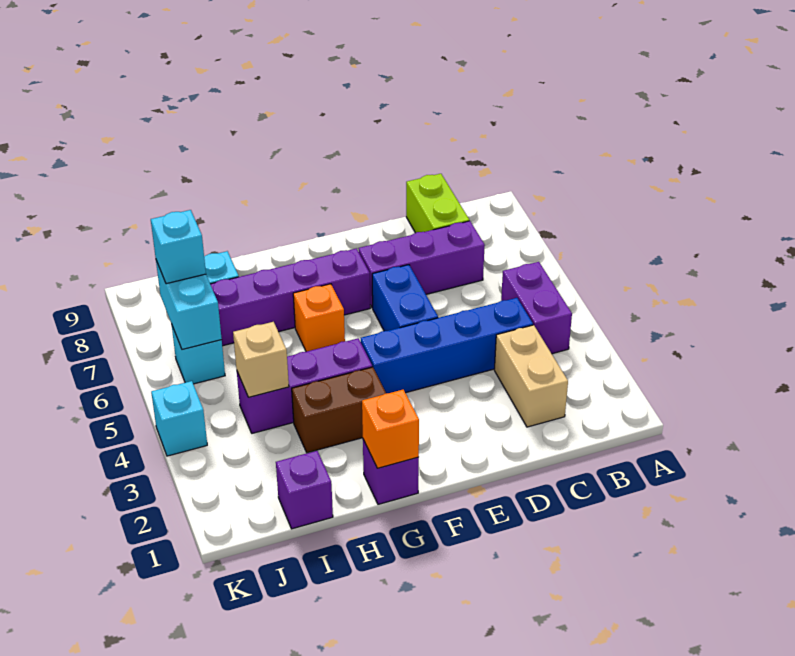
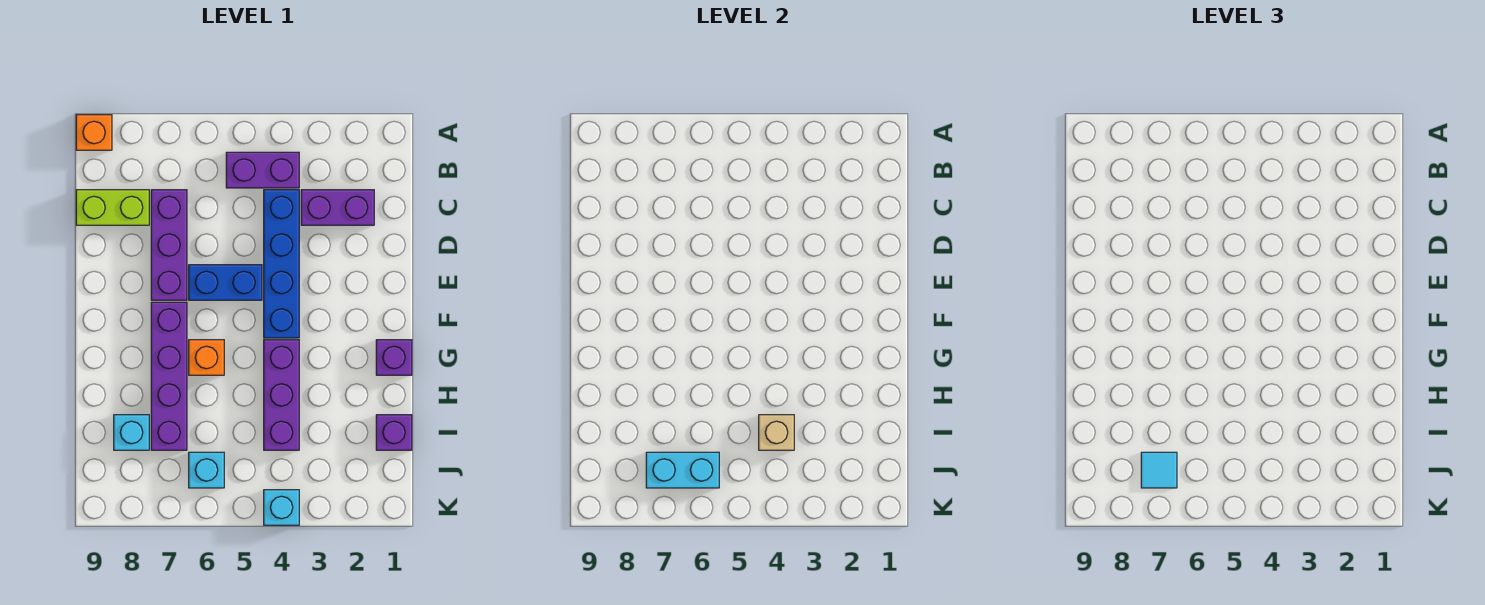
tan 1x2 brick [494,325,568,427] -> purple 1x2 brick [301,190,374,225]
orange 1x1 brick [362,390,419,468] -> orange 1x1 brick moved to [76,115,112,150]
brown 1x2 brick [292,367,386,453] -> none
cyan 1x1 brick [151,210,206,284] -> cyan 1x1 tile [1141,452,1177,488]

